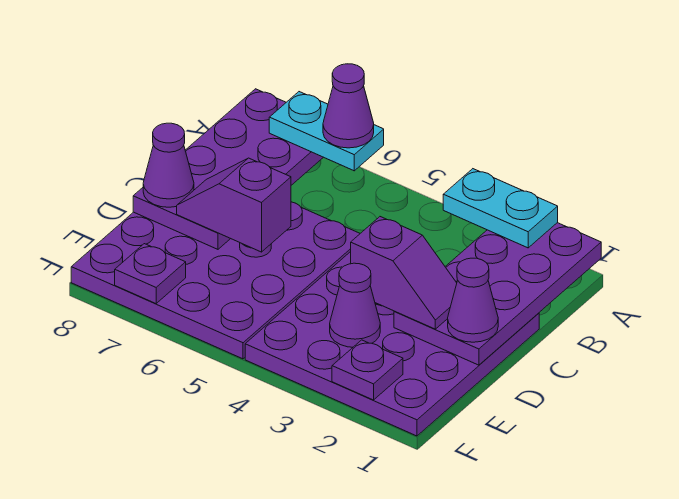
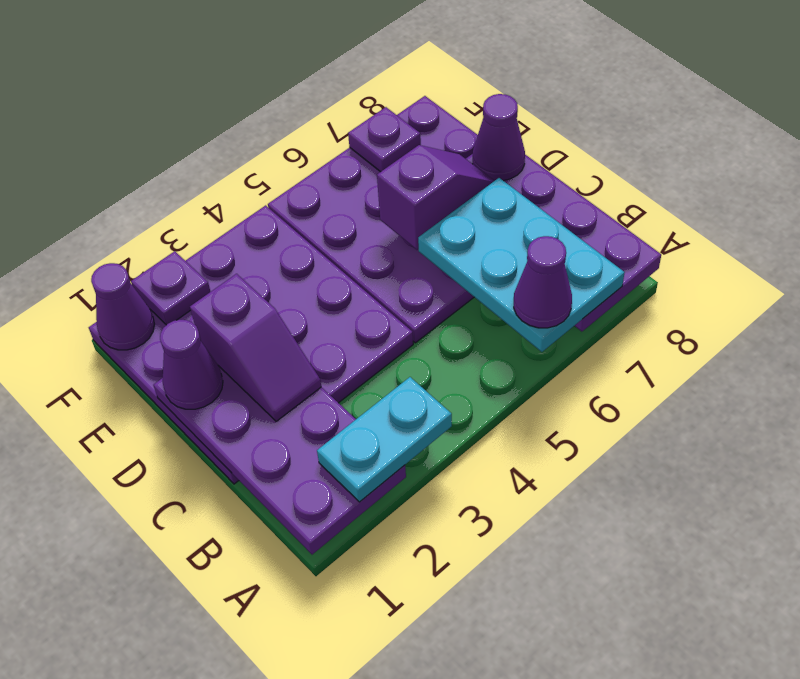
cyan 1x2 plate [269,92,384,171] -> cyan 2x3 plate [418,178,625,352]
purple 1x2 slope [351,217,457,329] -> purple 1x2 slope turned to [190,274,321,421]
purple 1x1 cone [330,263,380,347] -> purple 1x1 cone moved to [91,263,155,350]

